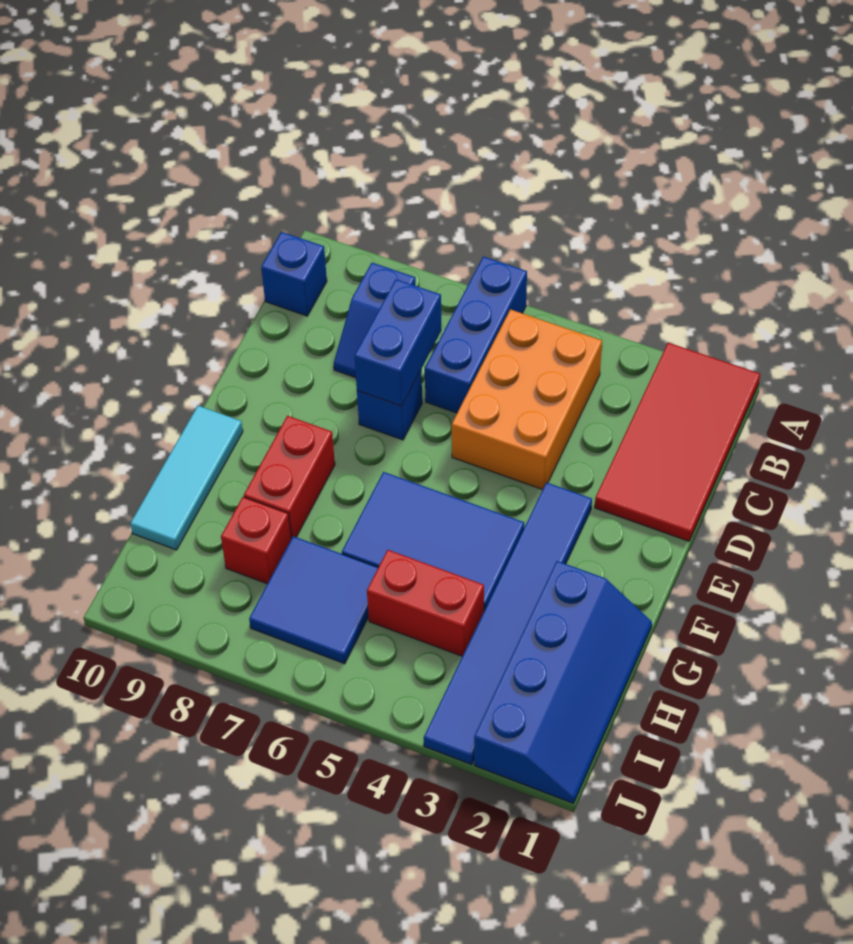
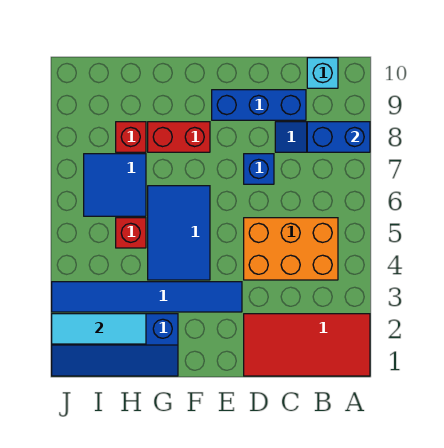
blue 1x3 brick [425,256,527,413] -> blue 1x3 brick moved to [212,90,306,120]
blue 1x1 brick [261,232,327,316] -> cyan 1x1 brick [307,58,338,88]
blue 1x2 brick [354,279,442,406] -> blue 1x2 brick moved to [307,122,370,152]
cyan 1x3 tile [130,406,243,550] -> cyan 1x3 tile moved to [52,314,146,344]
red 1x2 brick [367,550,484,656] -> red 1x1 brick [116,218,146,248]

